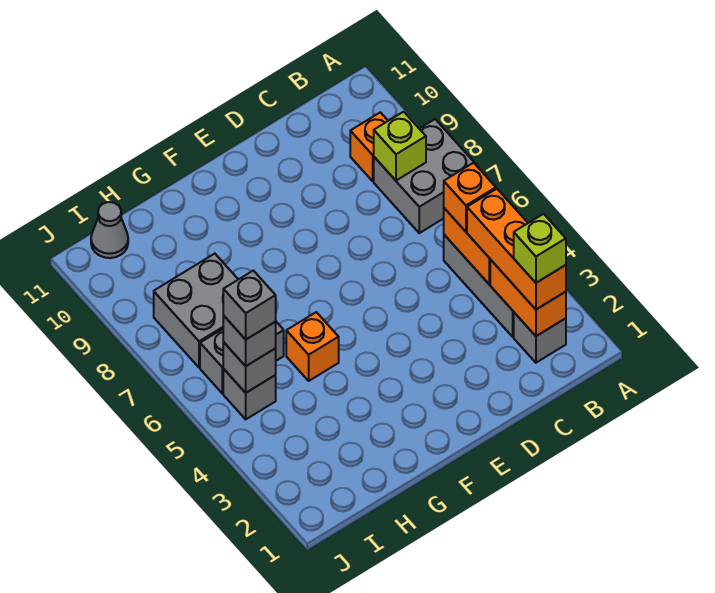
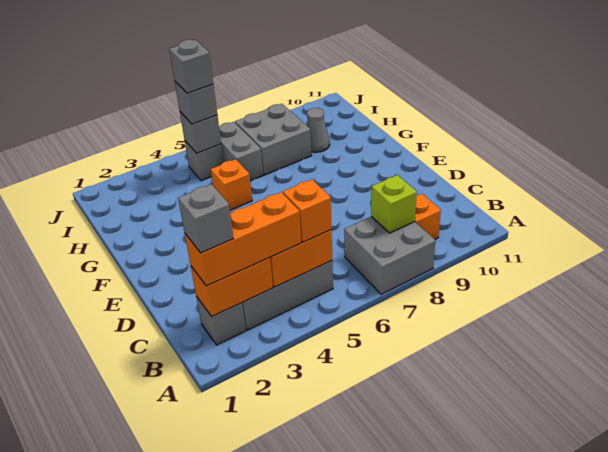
lime 1x1 brick [514,214,566,283] -> grey 1x1 brick [178,184,233,253]
grey 1x1 cone [91,202,128,258] -> grey 1x1 cone moved to [307,108,330,152]

